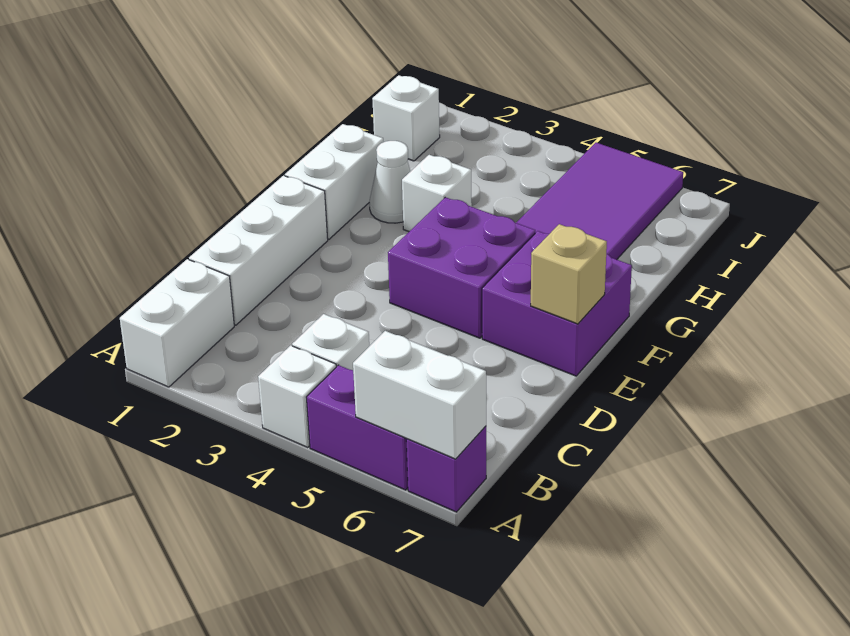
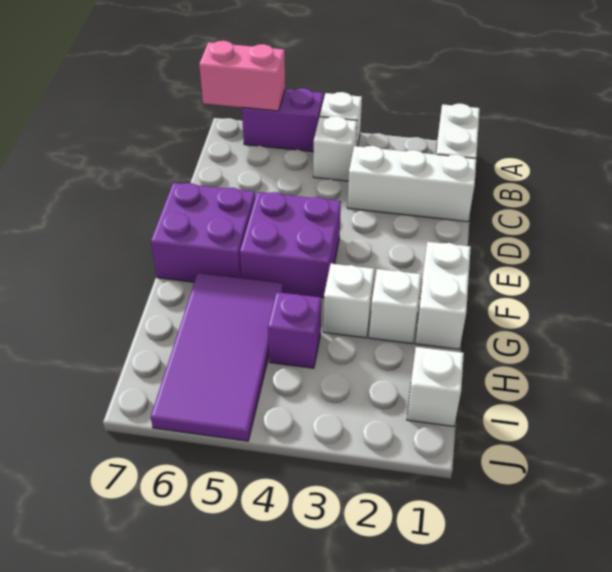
white 1x2 brick [353,331,486,459] -> pink 1x2 brick [199,41,285,111]
purple 1x1 brick [406,426,486,512] -> purple 1x1 brick moved to [268,292,321,368]
white 1x3 brick [189,176,328,325] -> white 1x3 brick turned to [347,146,476,222]
tan 1x1 brick [531,224,607,324] -> none
white 1x1 cone [369,141,410,223] -> white 1x1 brick [369,269,421,344]

